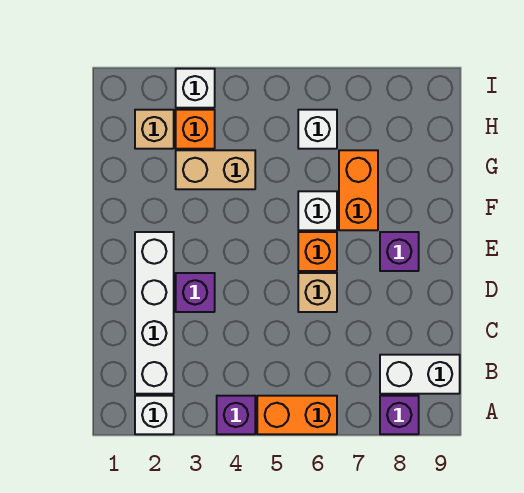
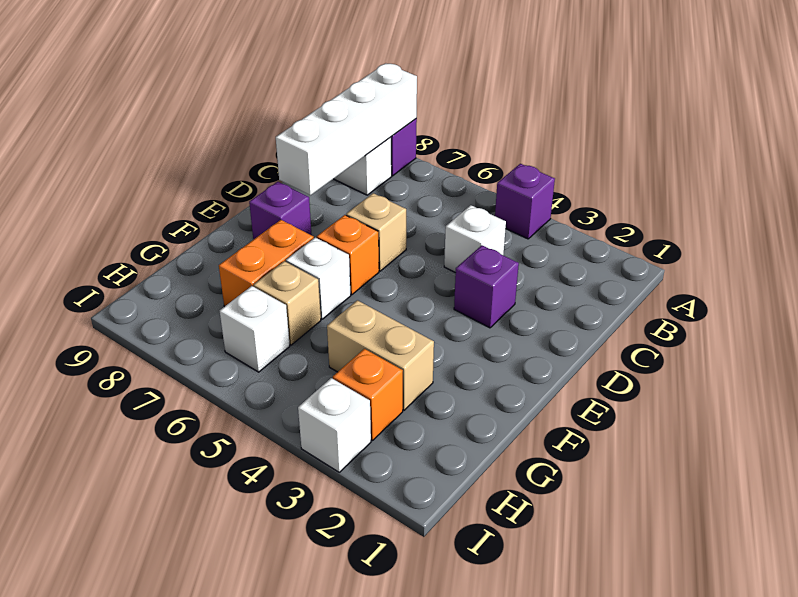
white 1x1 brick [135,396,174,434] -> white 1x1 brick moved to [444,205,506,273]
orange 1x2 brick [257,396,337,434] -> none
white 1x4 brick [135,232,174,394] -> white 1x4 brick moved to [276,63,417,195]
tan 1x1 brick [135,110,174,149] -> tan 1x1 brick moved to [253,261,321,345]

